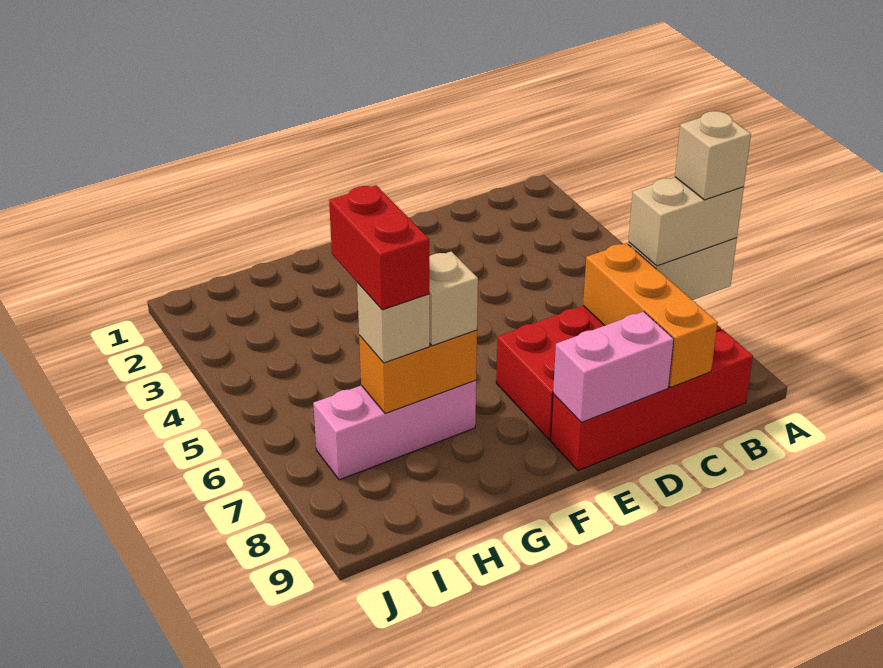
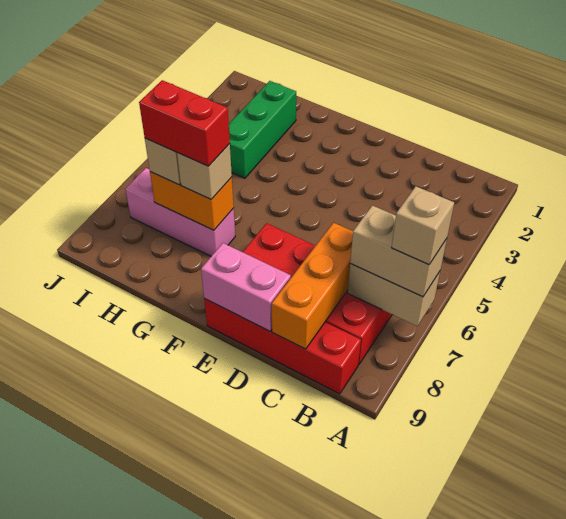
none -> green 1x3 brick [229,81,296,178]
red 1x2 brick [329,185,430,310] -> red 1x2 brick turned to [139,80,230,166]

